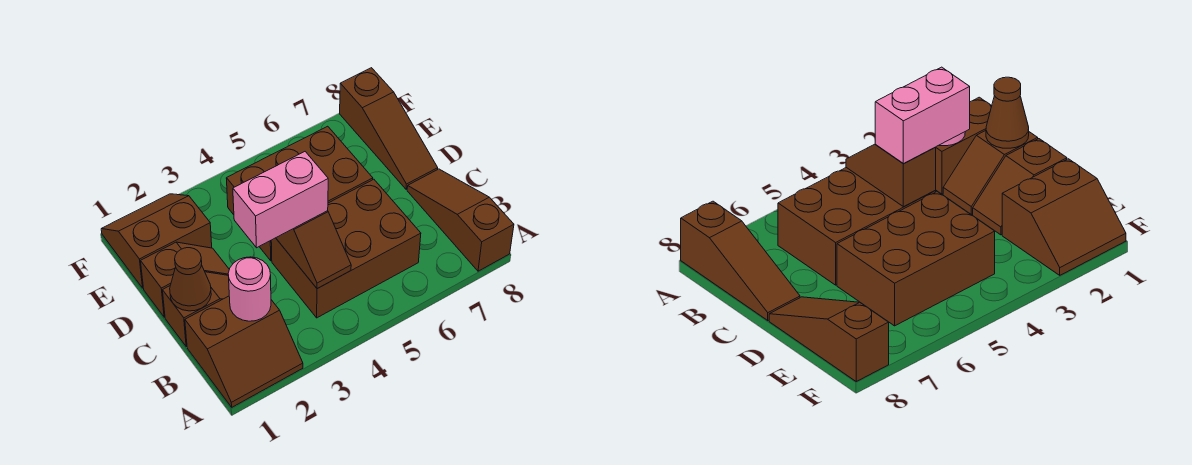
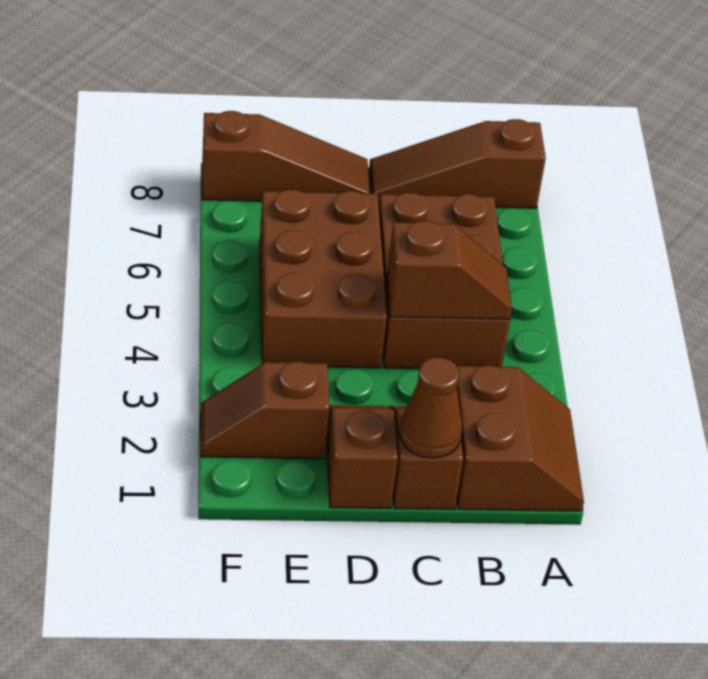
pink 1x1 round brick [228,257,271,321] -> none
pink 1x2 brick [233,152,328,248] -> none
brown 2x2 slope [101,194,212,288] -> brown 1x2 slope [201,362,329,459]

